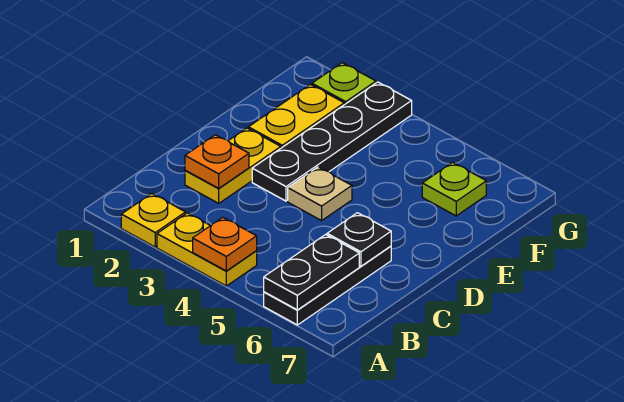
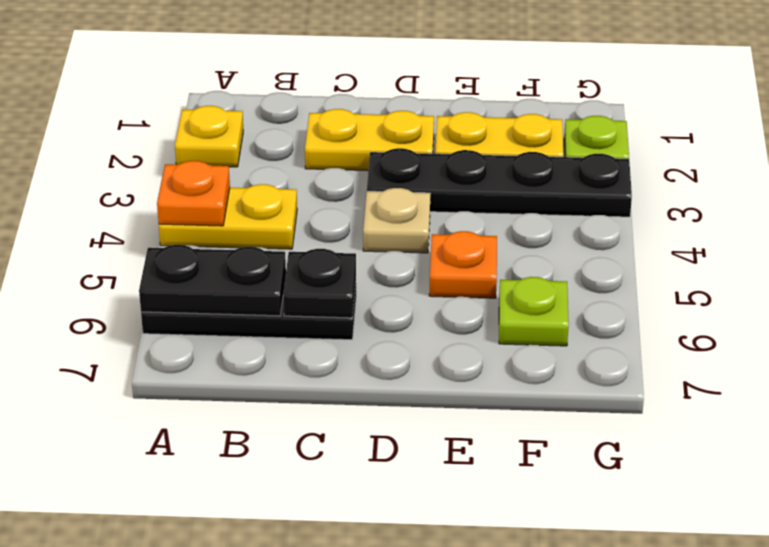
yellow 1x2 plate [157,213,257,286] -> yellow 1x2 plate turned to [159,184,297,249]
orange 1x1 plate [185,135,249,188] -> orange 1x1 plate moved to [429,231,497,298]

